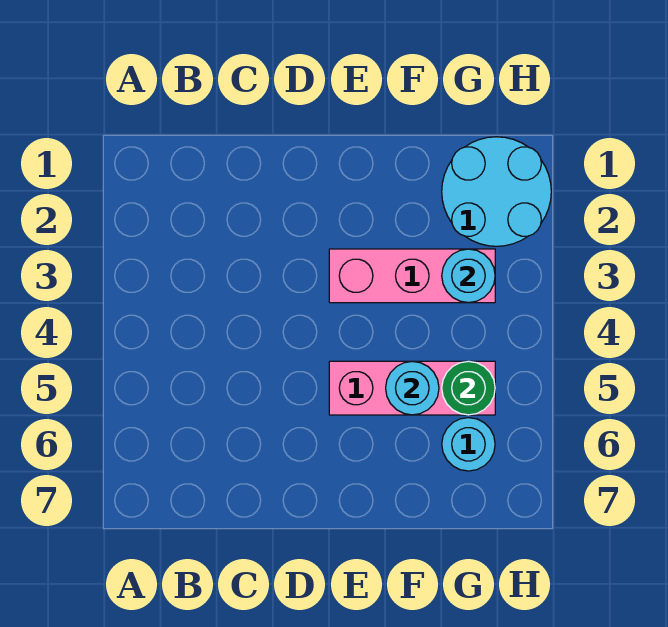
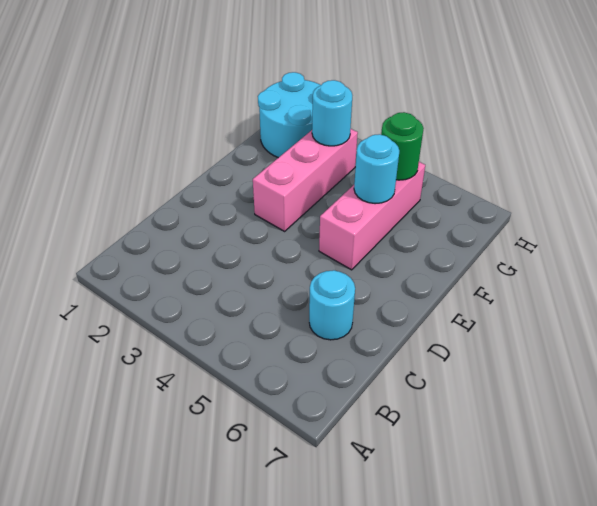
cyan 1x1 round brick [442,418,495,471] -> cyan 1x1 round brick moved to [309,270,355,340]

